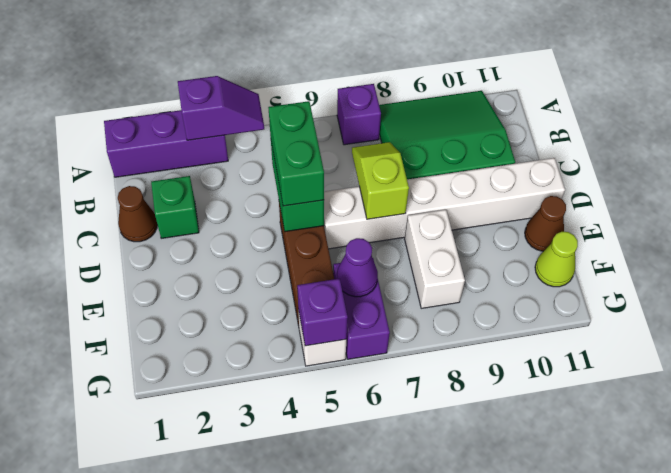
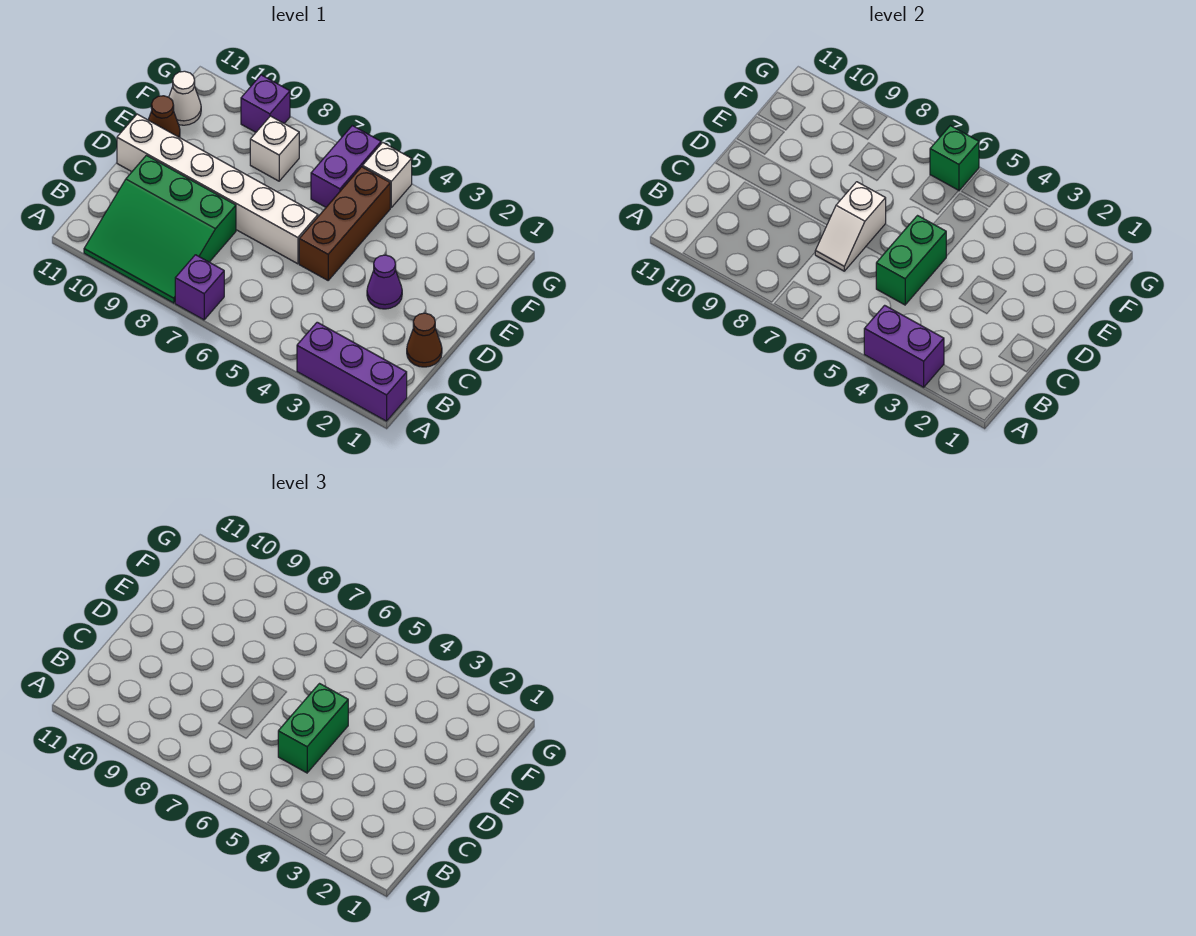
purple 1x2 slope [178,76,264,140] -> purple 1x2 brick [864,305,944,387]
green 1x1 brick [151,176,199,238] -> green 1x1 brick moved to [930,126,979,191]
lime 1x2 slope [352,142,409,219] -> white 1x2 slope [815,182,886,271]
white 1x2 brick [405,210,465,308] -> white 1x1 brick [250,116,299,181]
purple 1x1 cone [337,238,378,297] -> purple 1x1 cone moved to [367,255,402,309]
lime 1x1 cone [535,232,578,287] -> white 1x1 cone [169,71,201,125]
purple 1x1 brick [297,279,348,346] -> purple 1x1 brick moved to [241,75,290,132]

